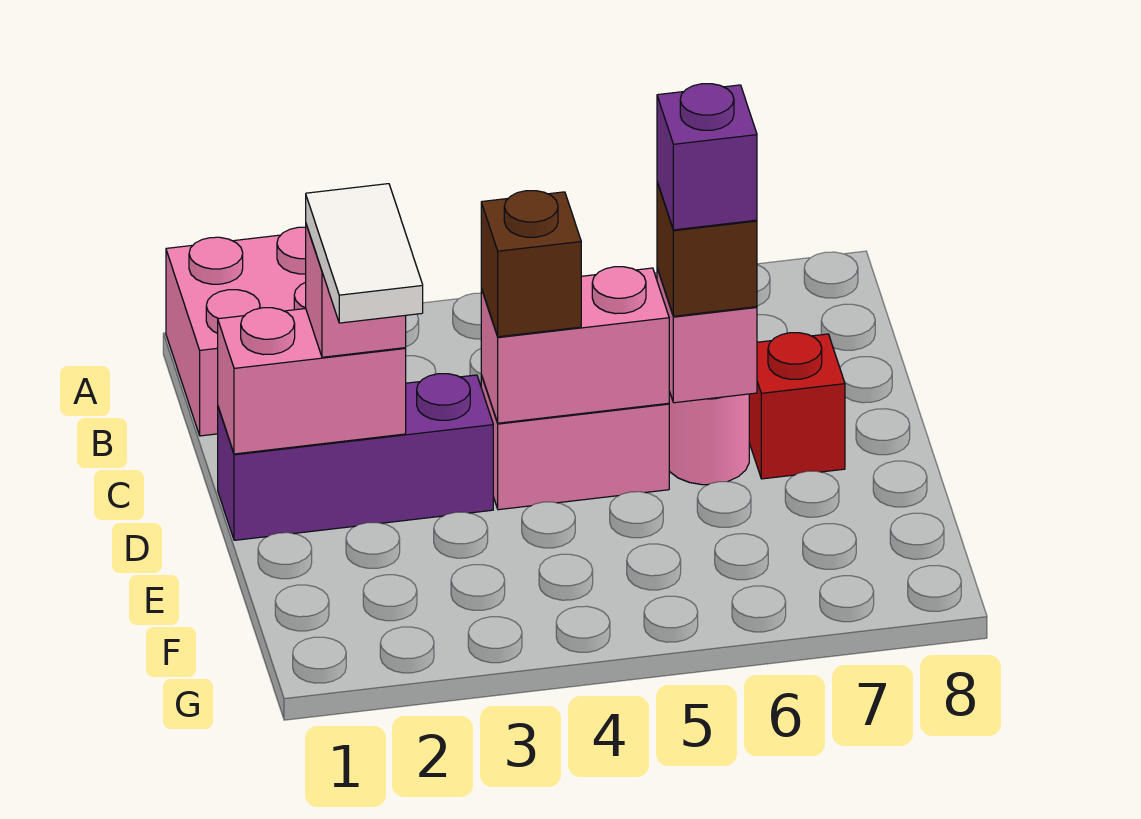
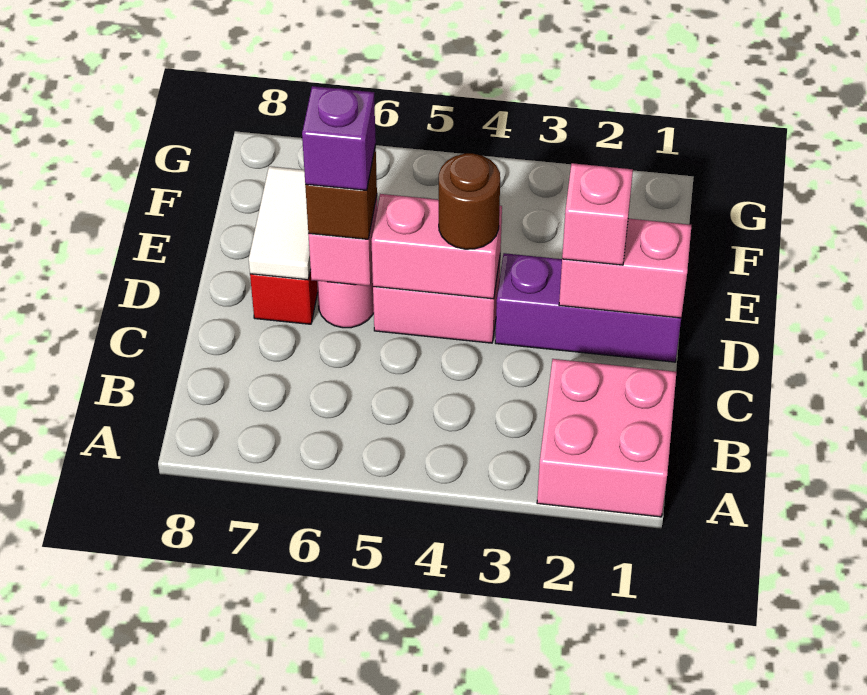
white 1x2 tile [306,184,423,323] -> white 1x2 tile moved to [249,166,311,280]
brown 1x1 brick [481,191,581,337] -> brown 1x1 round brick [439,153,500,249]

